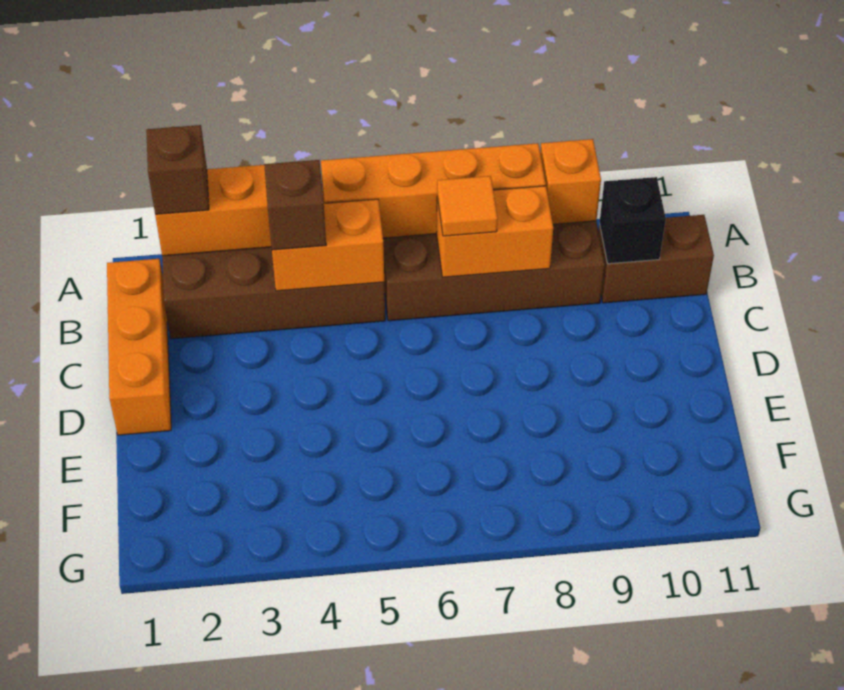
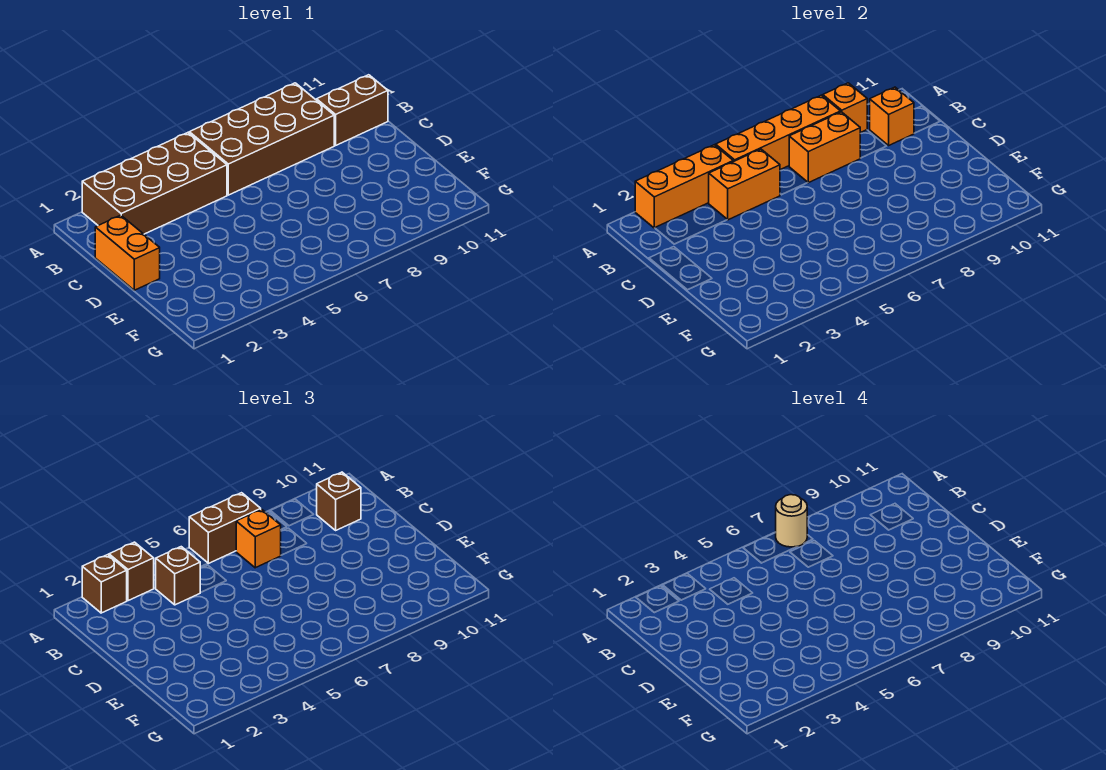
none -> brown 1x1 brick [109,542,154,601]
none -> brown 1x2 brick [189,493,261,563]
none -> tan 1x1 round brick [776,495,807,547]
orange 1x3 brick [107,259,171,435] -> orange 1x2 brick [95,215,160,290]
orange 1x1 tile [437,176,498,236] -> orange 1x1 brick [236,509,281,568]
black 1x1 brick [599,177,666,264] -> orange 1x1 brick [870,87,914,145]
none -> brown 1x1 brick [317,472,361,530]

